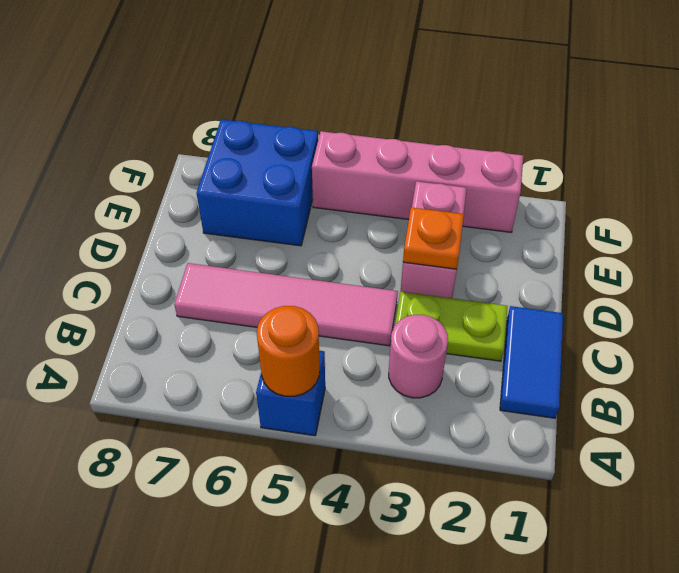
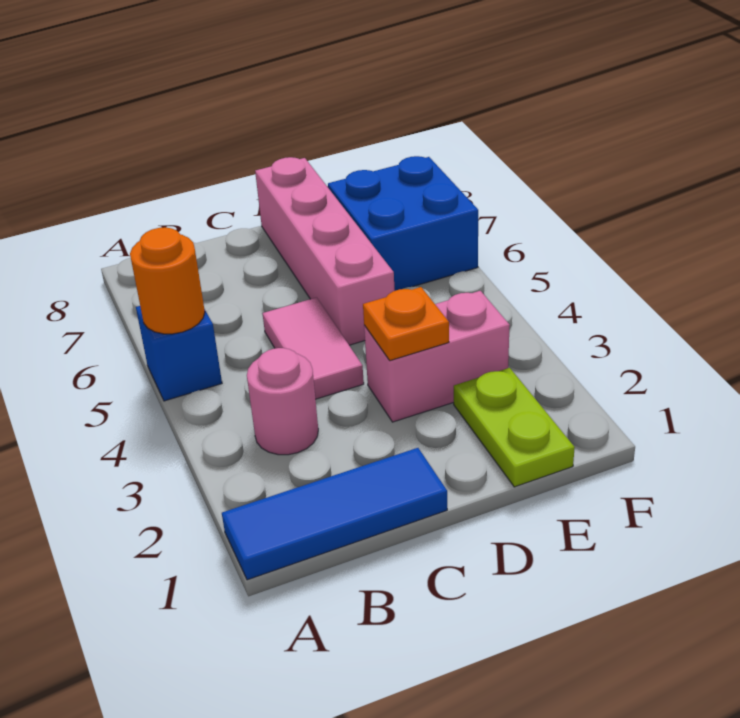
blue 1x2 tile [500,306,563,418] -> blue 1x3 tile [222,448,447,580]
lime 1x2 plate [395,291,507,361] -> lime 1x2 plate moved to [454,368,575,487]
pink 1x4 tile [174,263,398,346] -> pink 1x2 tile [263,298,364,399]
pink 1x4 brick [312,131,523,232] -> pink 1x4 brick moved to [255,157,395,345]

